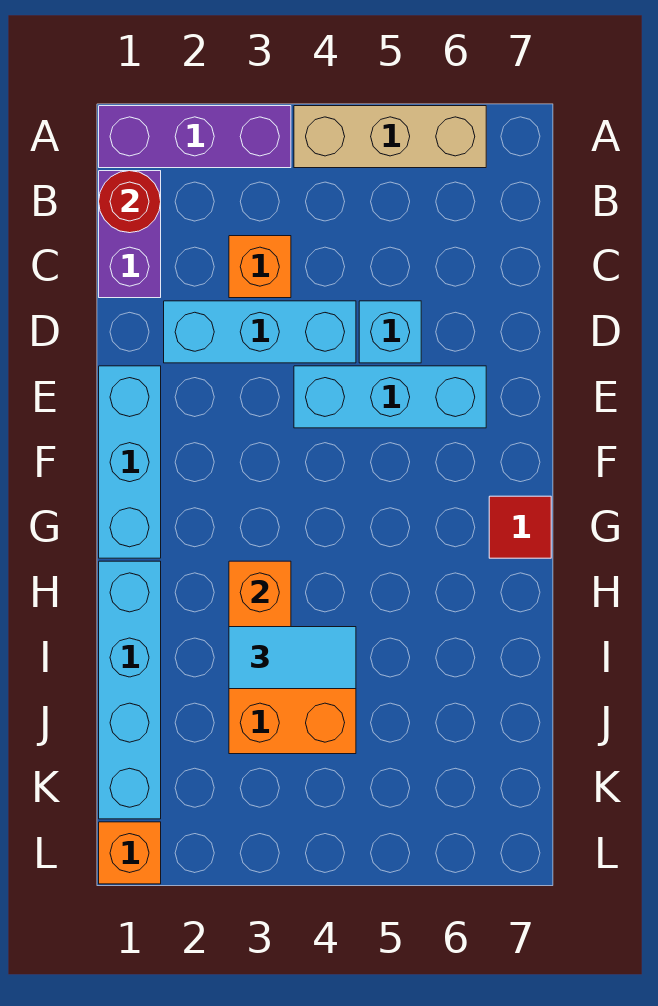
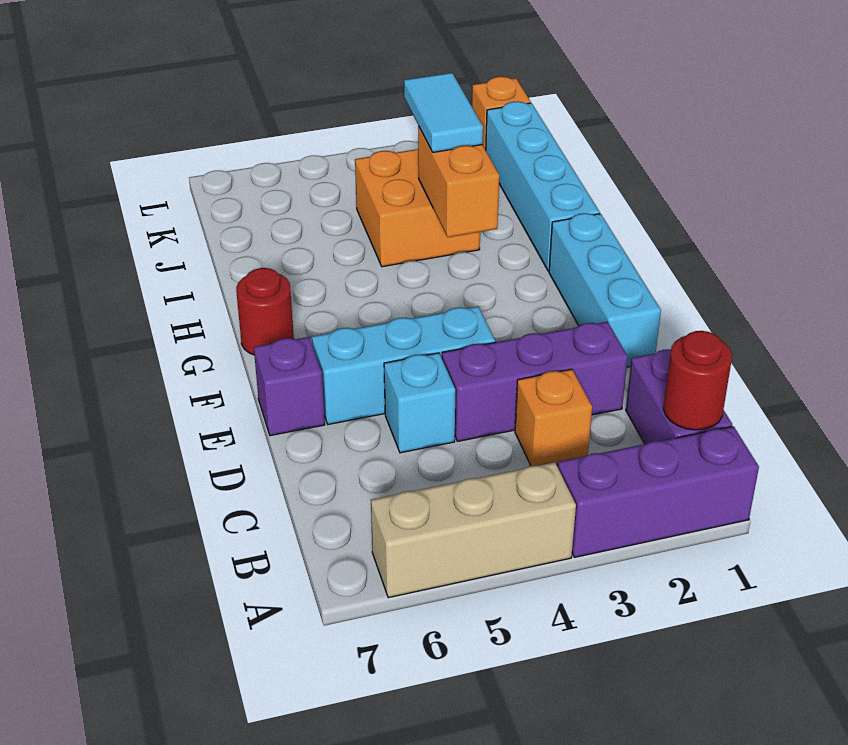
cyan 1x3 brick [164,301,356,363] -> purple 1x3 brick [442,322,628,441]
none -> purple 1x1 brick [254,337,325,436]
red 1x1 tile [489,496,551,558] -> red 1x1 round brick [236,268,294,355]
cyan 1x2 tile [229,627,356,689] -> cyan 1x2 tile turned to [404,73,483,152]

